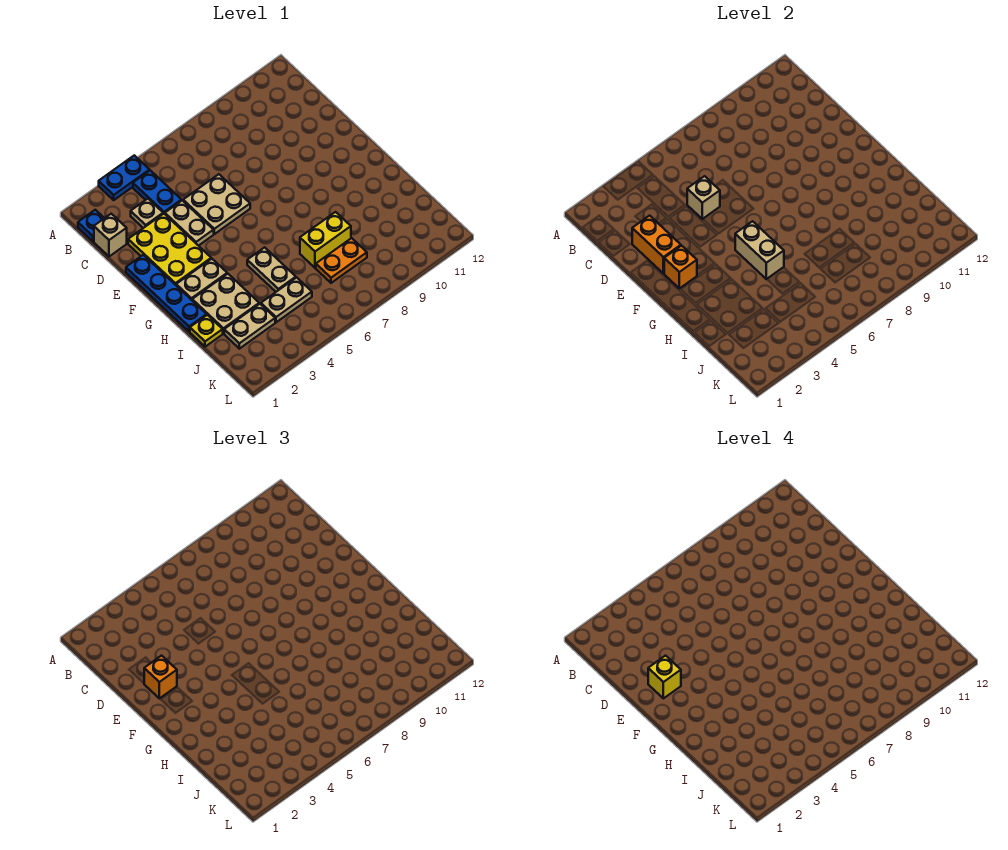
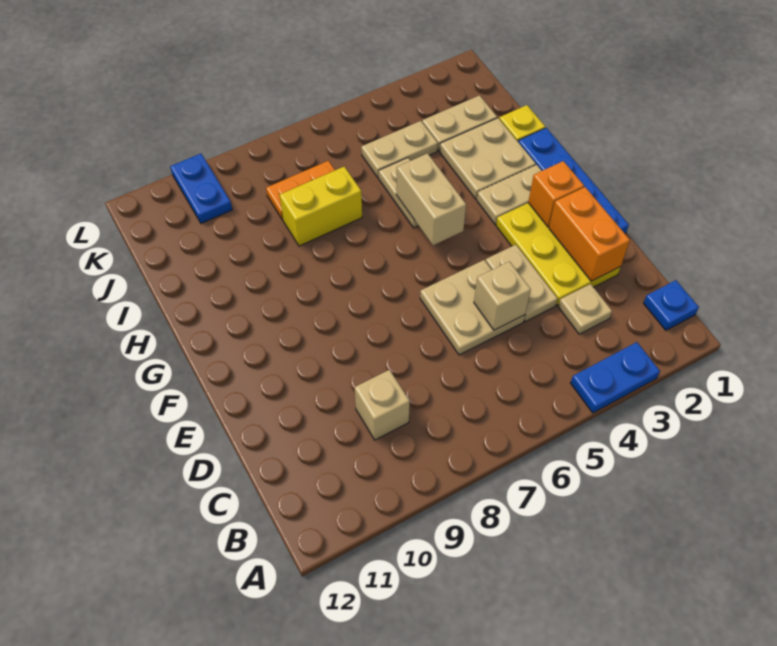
blue 1x2 plate [133,170,182,214] -> blue 1x2 plate moved to [170,154,232,223]
tan 1x1 brick [94,214,127,257] -> tan 1x1 brick moved to [355,370,410,440]
orange 1x1 brick [144,656,177,698] -> none
yellow 1x1 brick [648,656,681,698] -> none

